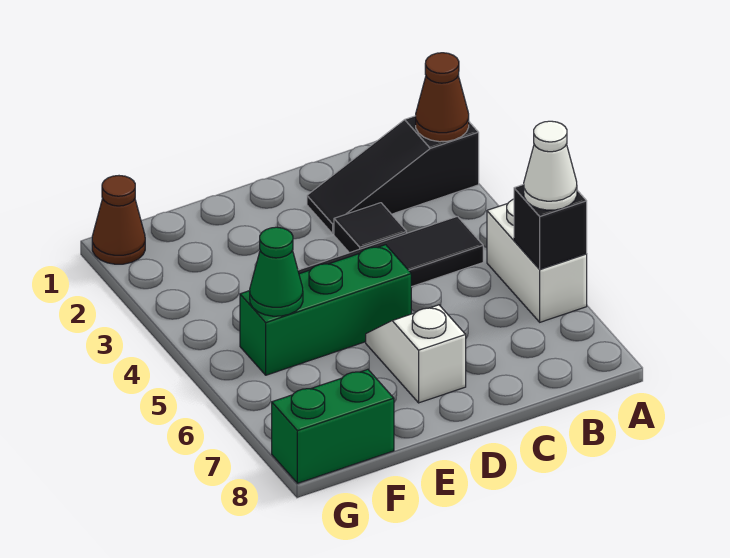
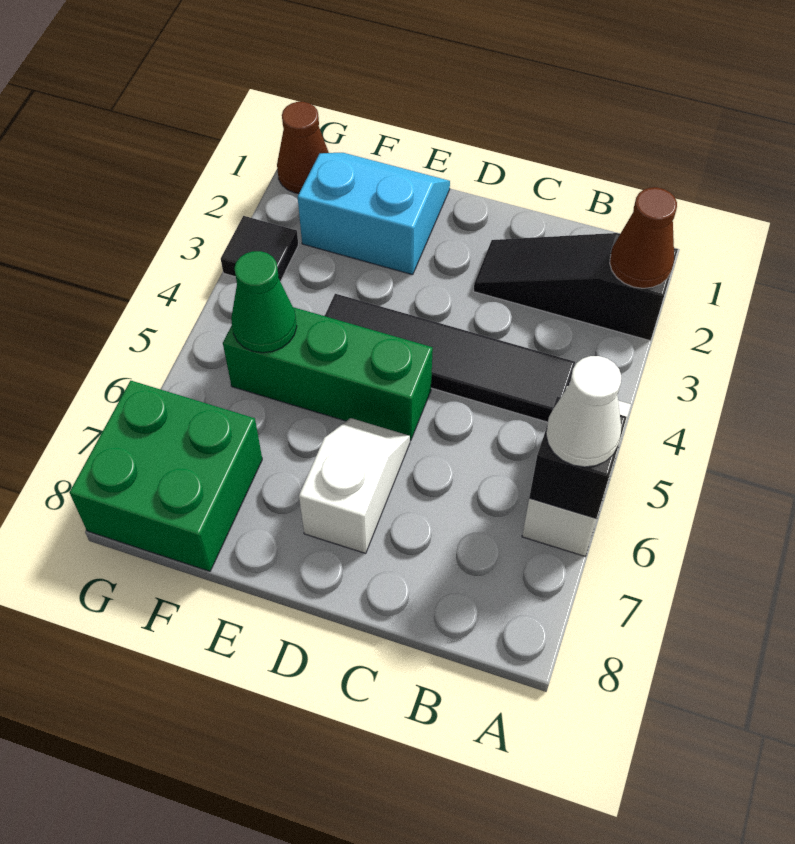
black 1x1 tile [334,203,407,253] -> black 1x1 tile moved to [221,216,298,281]
none -> cyan 2x2 slope [298,153,450,275]
green 1x2 brick [272,369,394,483] -> green 2x2 brick [69,381,262,571]

